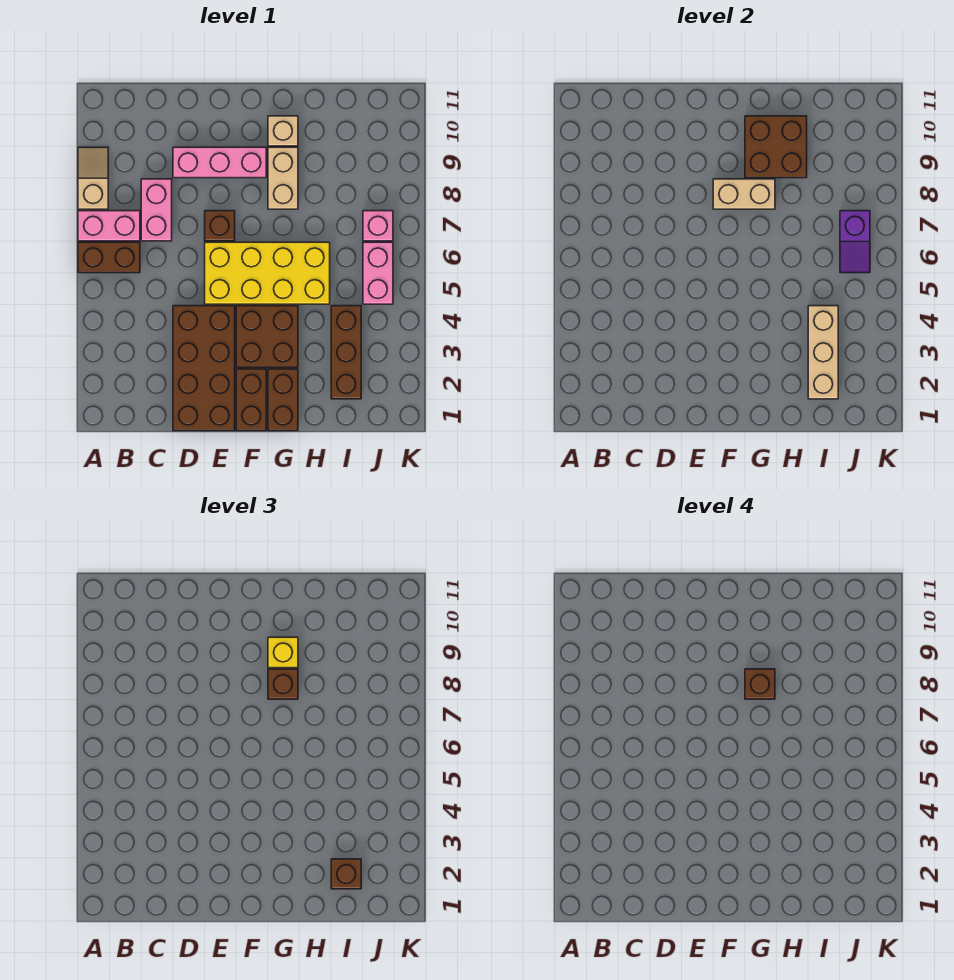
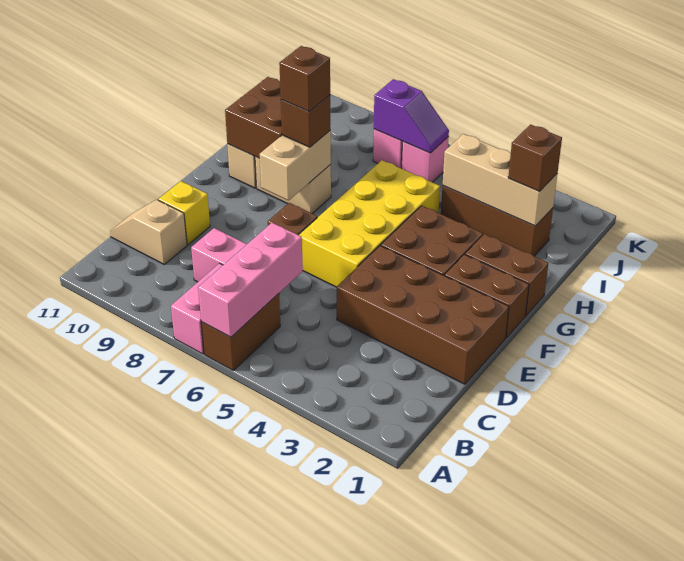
tan 1x2 slope [78,147,108,209] -> tan 1x2 slope moved to [110,200,187,265]
pink 1x3 brick [173,147,266,178] -> pink 1x3 brick moved to [198,223,303,337]
yellow 1x1 brick [268,637,298,668] -> yellow 1x1 brick moved to [158,181,210,245]
pink 1x2 brick [363,242,393,304] -> pink 1x1 brick [402,137,449,182]

